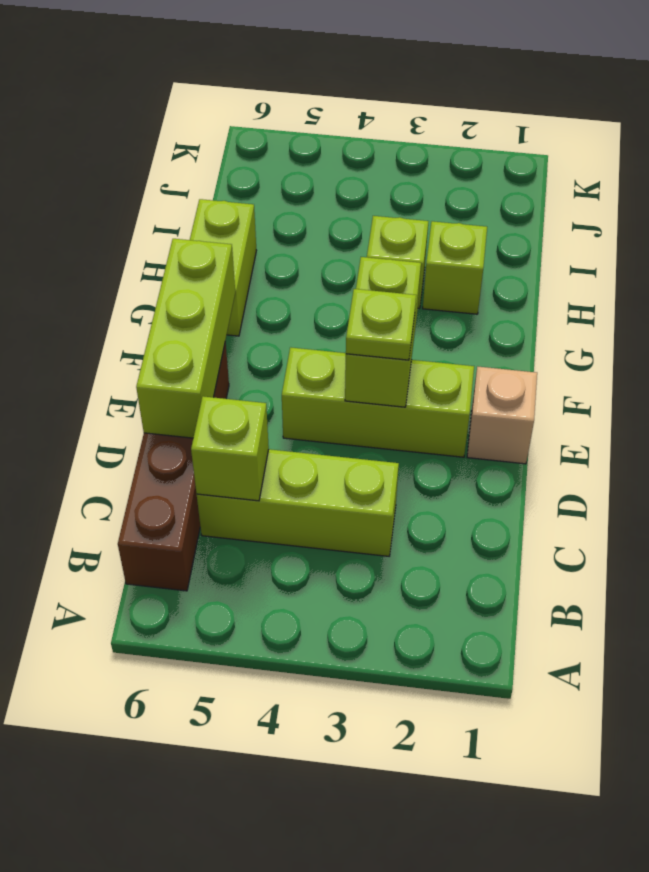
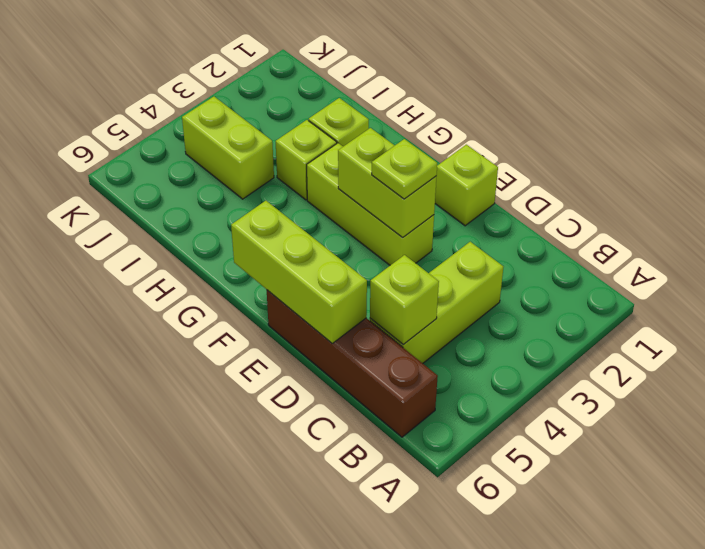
tan 1x1 brick [467,367,537,464] -> lime 1x1 brick [435,145,498,226]
lime 1x3 brick [282,347,474,457] -> lime 1x3 brick turned to [307,143,434,265]
lime 1x2 brick [190,199,256,336] -> lime 1x2 brick moved to [182,96,274,199]

